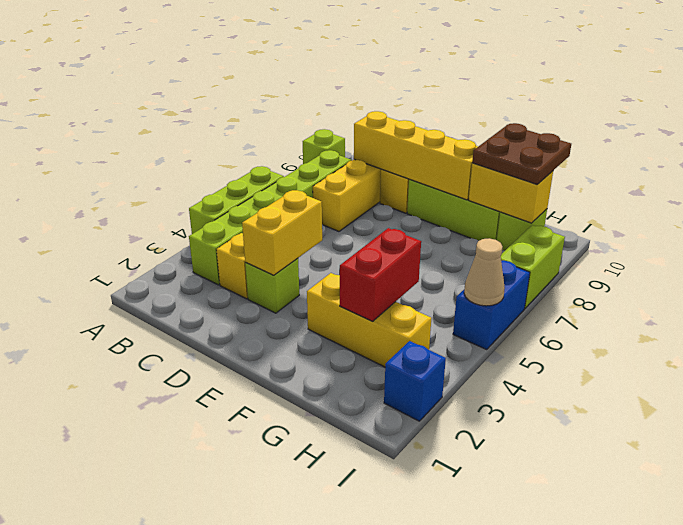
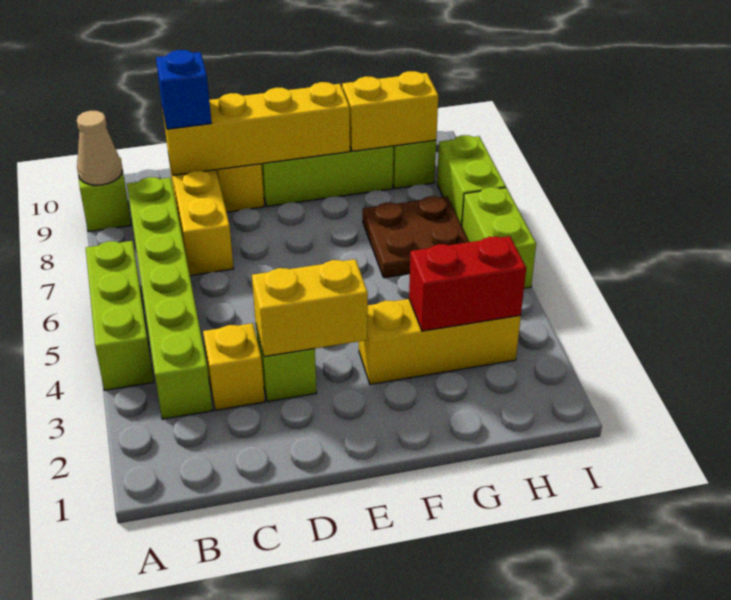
yellow 1x2 brick [242,190,322,275] -> yellow 1x2 brick turned to [252,259,368,357]
red 1x2 brick [340,228,421,321] -> red 1x2 brick turned to [409,236,526,331]
brown 2x2 plate [472,123,571,185] -> brown 2x2 plate moved to [363,196,469,278]
blue 1x1 brick [384,341,446,421] -> blue 1x1 brick moved to [156,50,212,129]
blue 1x2 brick [453,261,530,349] -> lime 1x2 brick [462,187,536,288]
tan 1x1 cone [464,238,505,306] -> tan 1x1 cone moved to [77,111,122,185]

